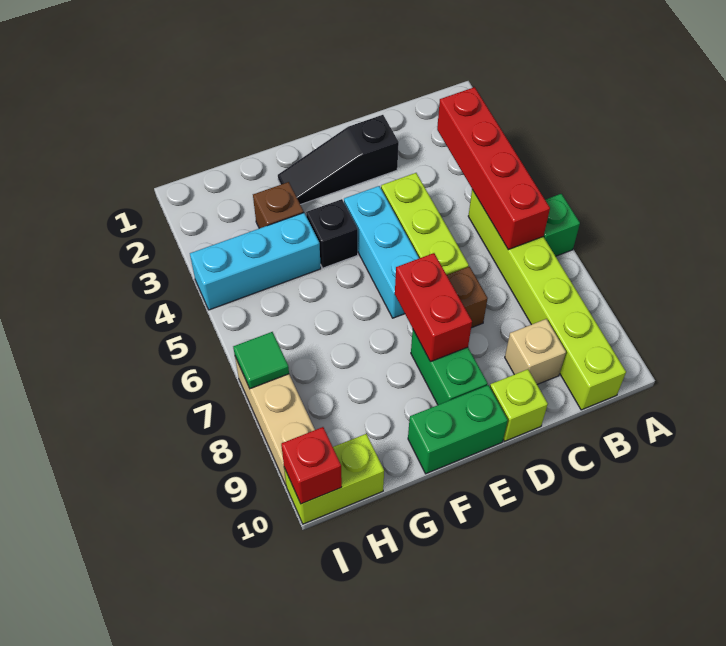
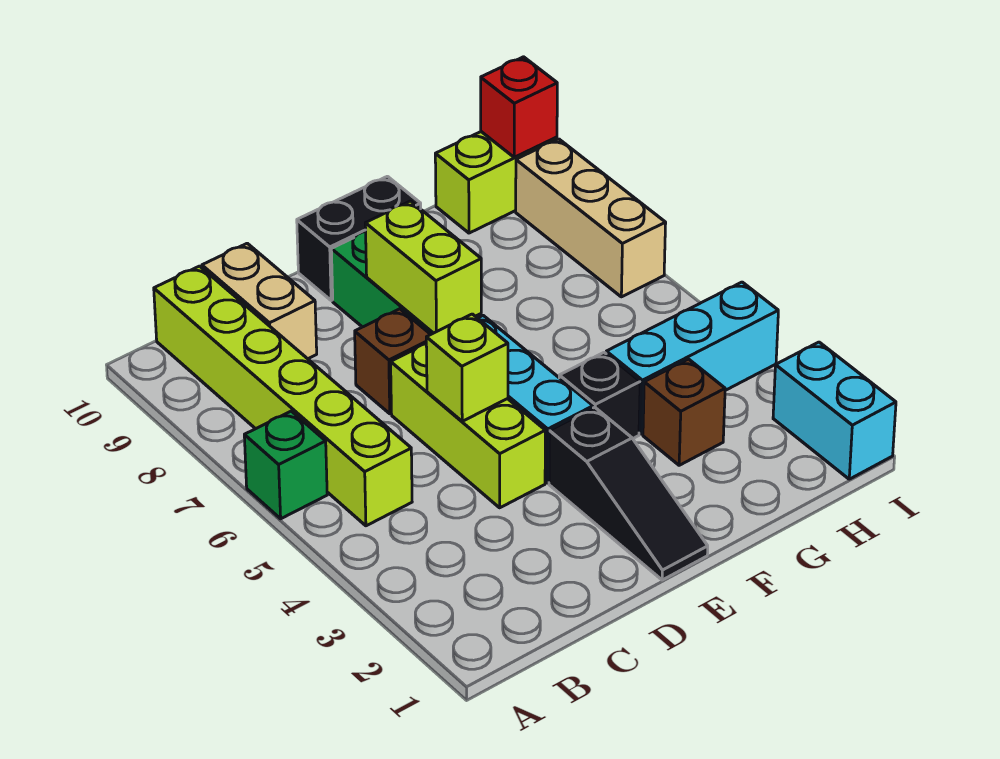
red 1x4 brick [437,87,550,250] -> none
tan 1x1 brick [505,319,566,384] -> tan 1x2 brick [202,243,317,359]
black 1x3 slope [278,115,399,205] -> black 1x3 slope turned to [549,407,708,580]
lime 1x1 brick [490,369,548,441] -> lime 1x1 brick moved to [426,314,508,421]
red 1x2 brick [395,253,472,362] -> lime 1x2 brick [365,201,481,333]
green 1x2 brick [408,385,508,474] -> black 1x2 brick [297,176,421,301]
none -> cyan 1x2 brick [773,342,896,479]
green 1x1 tile [233,332,289,389] -> none

